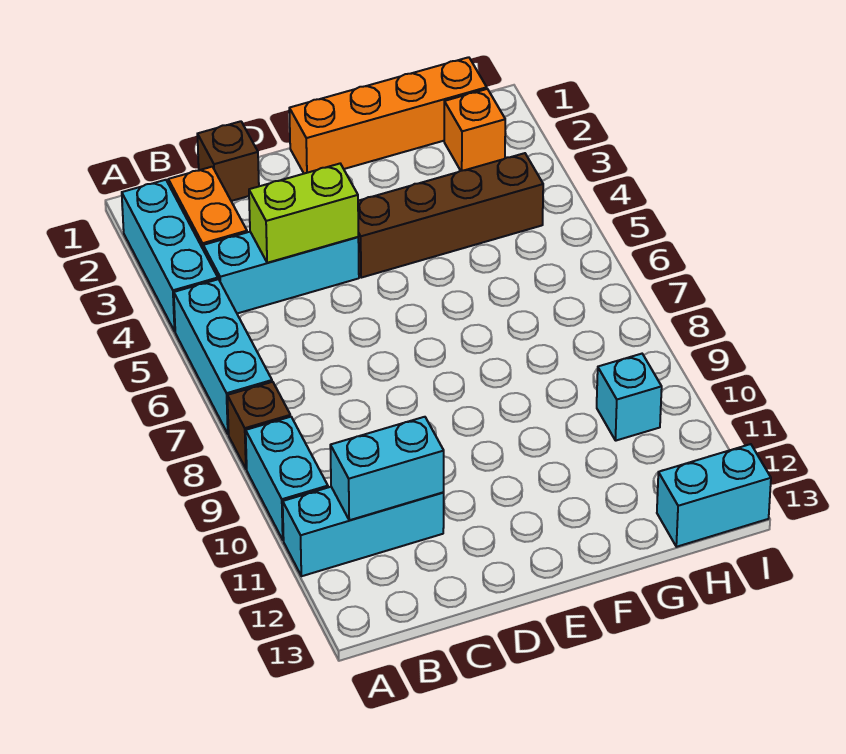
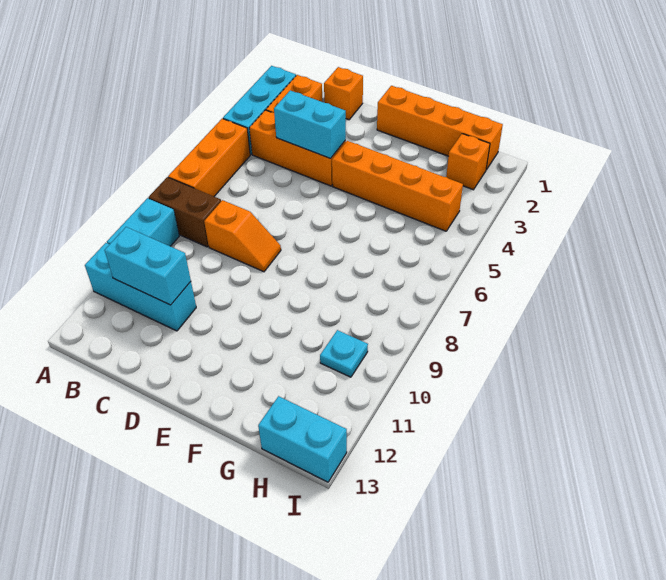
cyan 1x3 brick [174,279,272,434] -> orange 1x3 brick [168,119,250,196]
brown 1x1 brick [227,382,290,469] -> brown 1x2 brick [148,177,221,247]
cyan 1x3 brick [203,232,359,314] -> orange 1x3 brick [249,110,346,186]
brown 1x1 brick [197,121,259,201] -> orange 1x1 brick [324,67,363,120]
lime 1x2 brick [249,164,358,263] -> cyan 1x2 brick [274,90,346,158]
none -> orange 1x2 slope [204,200,281,272]
brown 1x4 brick [358,153,543,278] -> orange 1x4 brick [332,141,463,231]
cyan 1x1 brick [597,354,662,441] -> cyan 1x1 plate [320,330,368,377]

